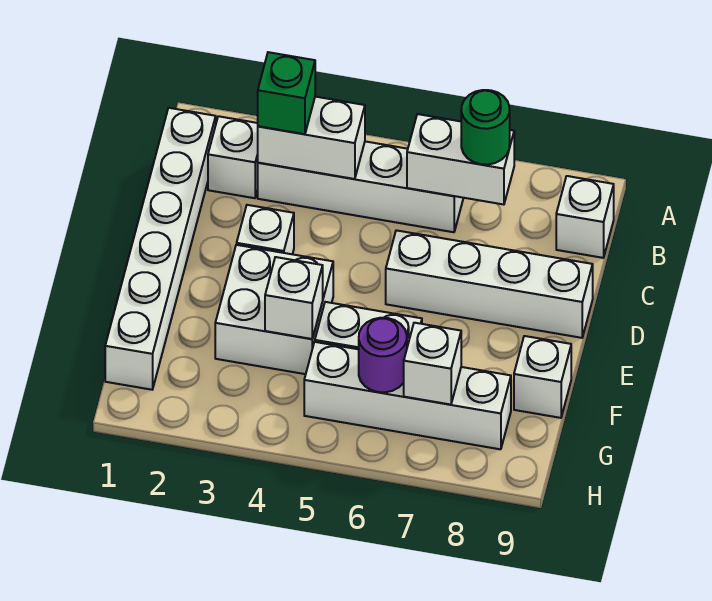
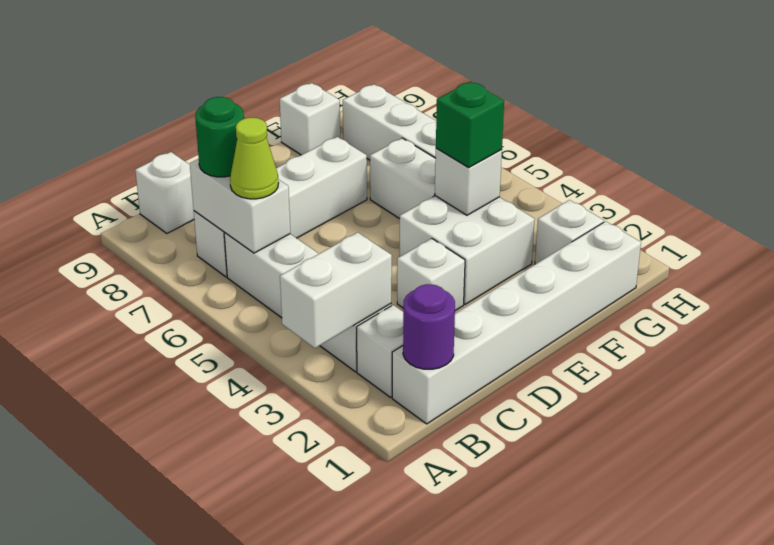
white 1x2 brick [258,97,365,179] -> white 1x2 brick turned to [280,232,392,348]
green 1x1 brick [258,52,315,134] -> green 1x1 brick moved to [436,81,504,167]
none -> lime 1x1 cone [230,118,278,199]
white 1x4 brick [386,230,593,338] -> white 1x4 brick turned to [194,137,367,277]
purple 1x1 round brick [359,318,407,392] -> purple 1x1 round brick moved to [403,284,455,369]
white 1x1 brick [404,323,461,405] -> white 1x1 brick moved to [535,200,604,264]

